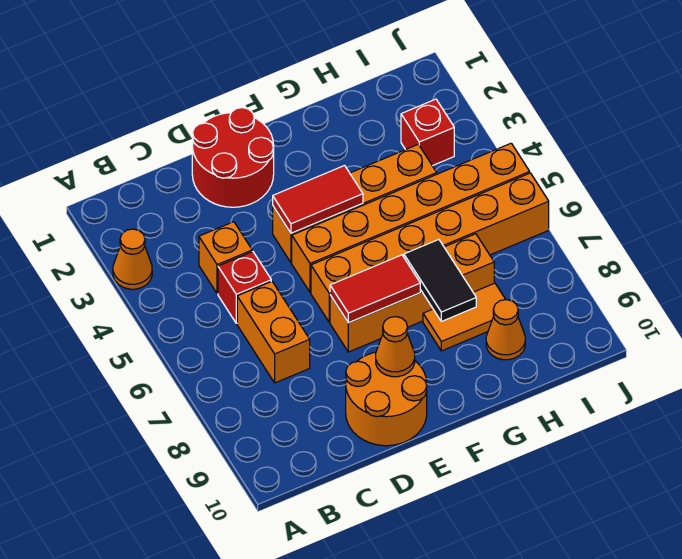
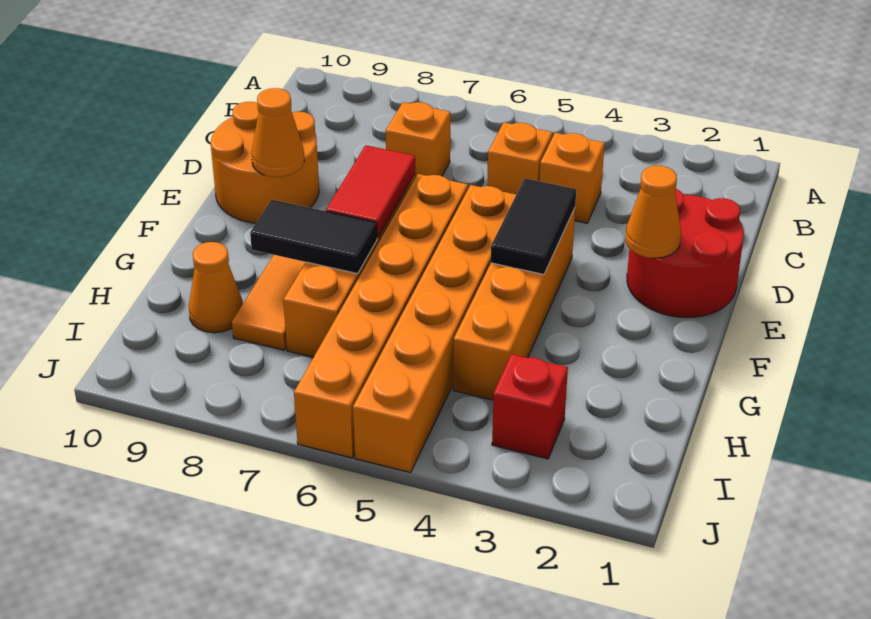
orange 1x1 cone [113,229,152,289] -> orange 1x1 cone moved to [625,166,681,258]
red 1x1 brick [218,252,271,323] -> orange 1x1 brick [487,122,552,194]
orange 1x2 brick [237,281,310,383] -> orange 1x1 brick [386,102,450,178]
red 1x2 tile [273,166,363,233] -> black 1x2 tile [491,178,576,274]

